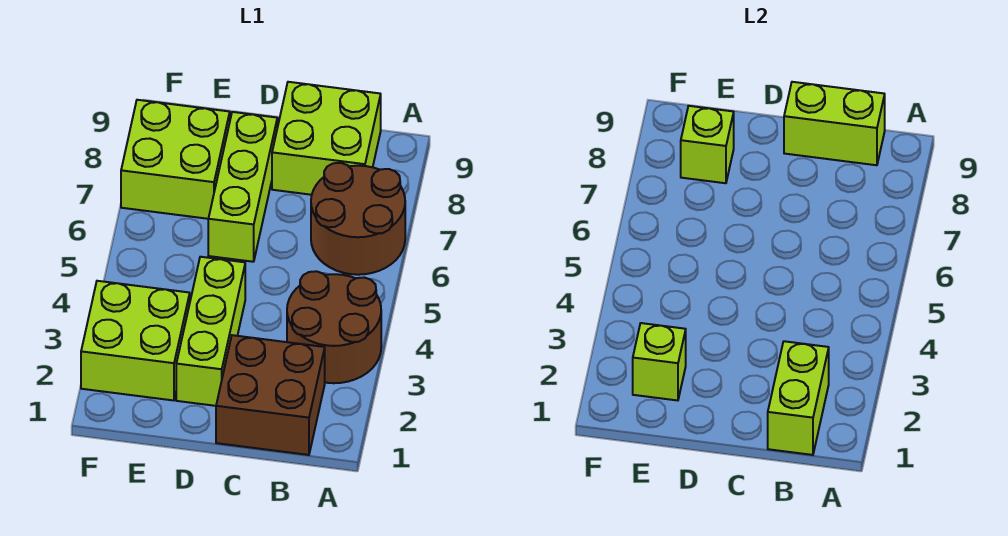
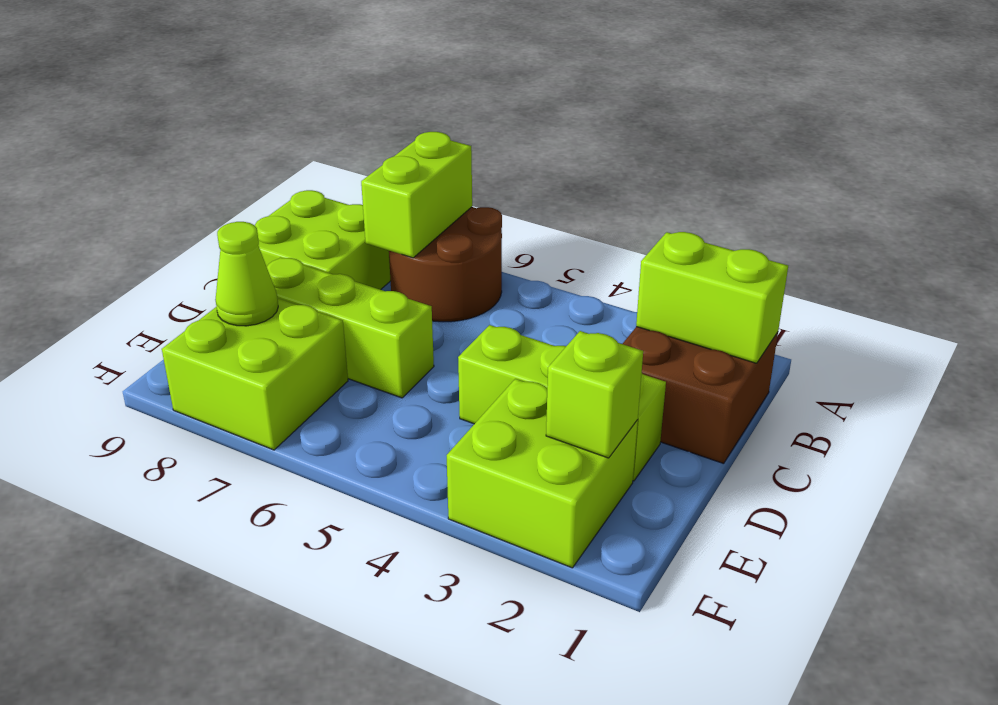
brown 2x2 round brick [287,271,381,383] -> none
lime 1x2 brick [784,82,885,165] -> lime 1x2 brick moved to [361,132,472,258]
lime 1x1 brick [681,106,734,183] -> lime 1x1 cone [215,222,278,326]

